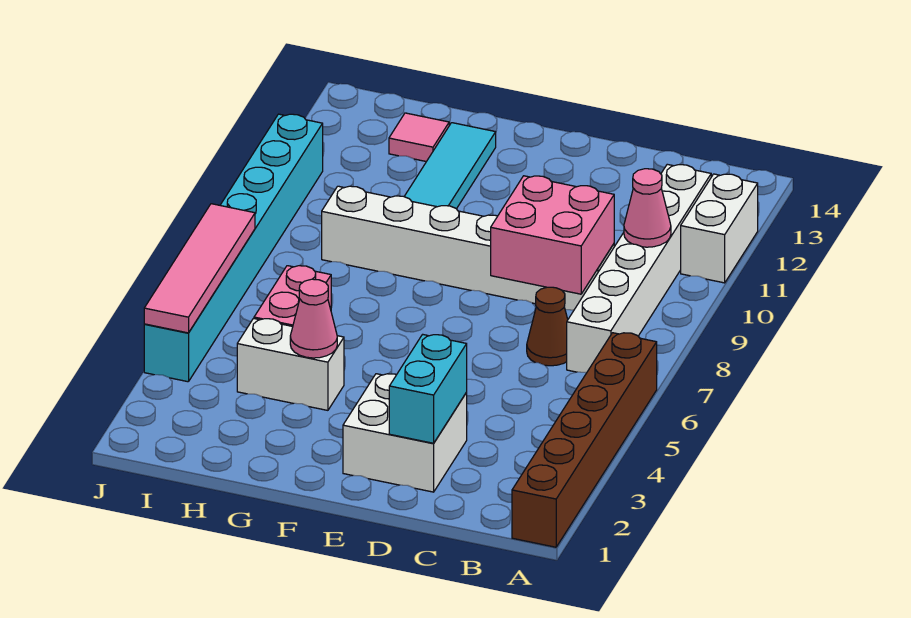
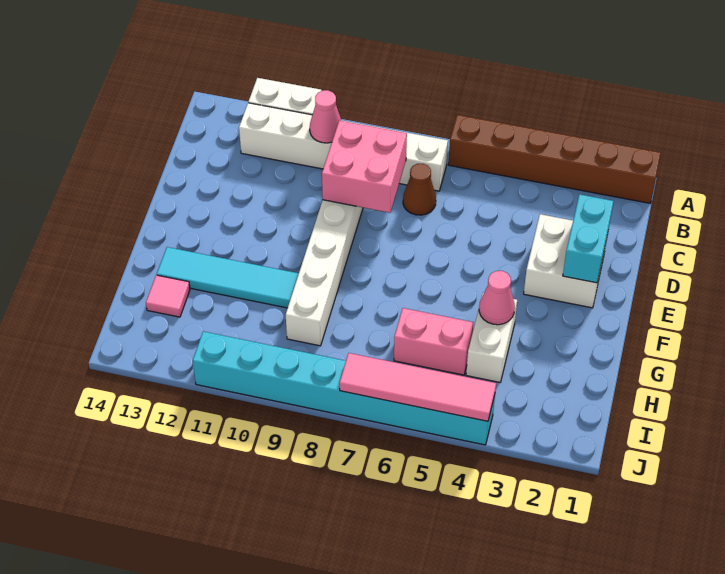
cyan 1x2 brick [389,334,467,443] -> cyan 1x2 brick turned to [563,194,614,283]

